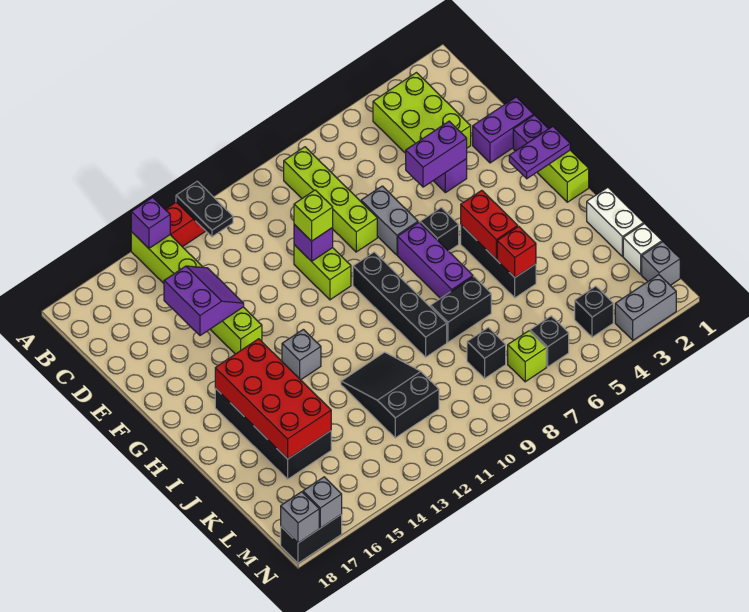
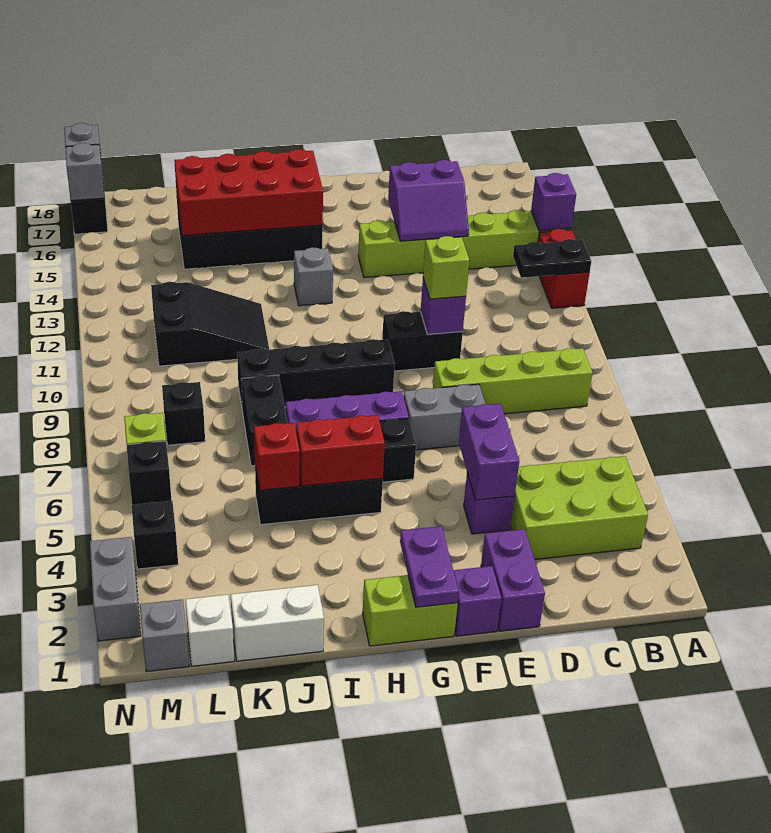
lime 1x2 brick [294,245,351,300] -> black 1x2 brick [382,311,463,371]

